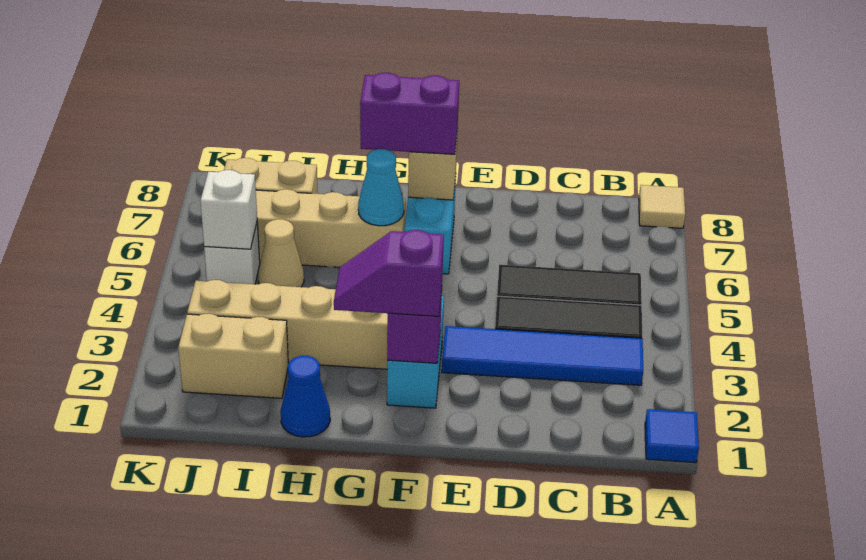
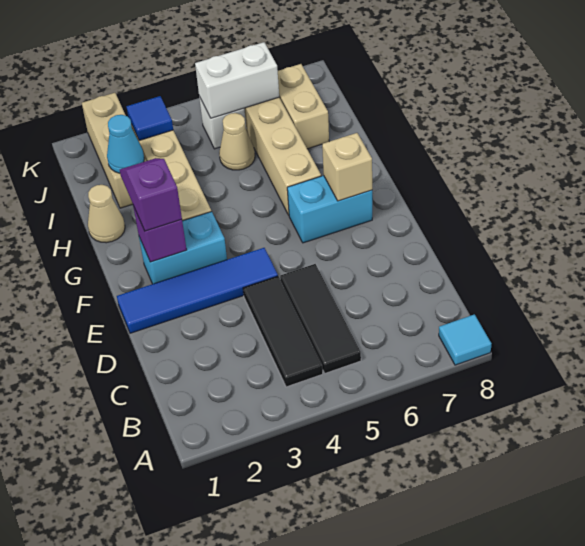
blue 1x1 tile [645,409,699,463] -> blue 1x1 tile moved to [126,96,173,140]
tan 1x1 tile [639,185,685,228] -> cyan 1x1 tile [439,314,491,365]
blue 1x4 tile [442,326,643,385] -> blue 1x4 tile turned to [117,248,278,333]
purple 1x2 brick [360,73,459,154] -> none
cyan 1x1 cone [358,149,404,226] -> cyan 1x1 cone moved to [107,115,144,173]
blue 1x1 cone [281,356,330,437] -> tan 1x1 cone [88,185,125,243]
tan 1x2 brick [178,314,288,398] -> tan 1x3 brick [82,93,146,208]
white 1x1 brick [200,170,257,249] -> white 1x2 brick [195,42,279,118]

